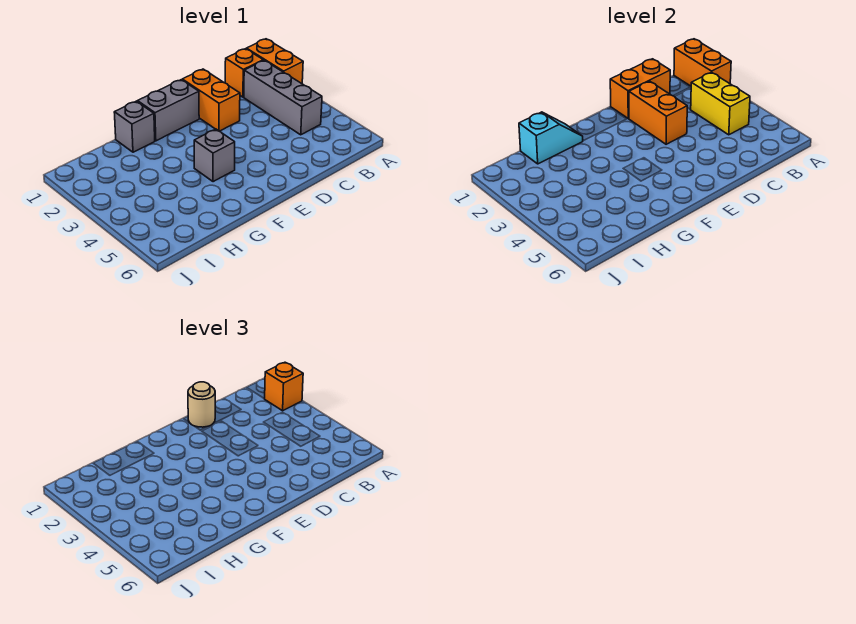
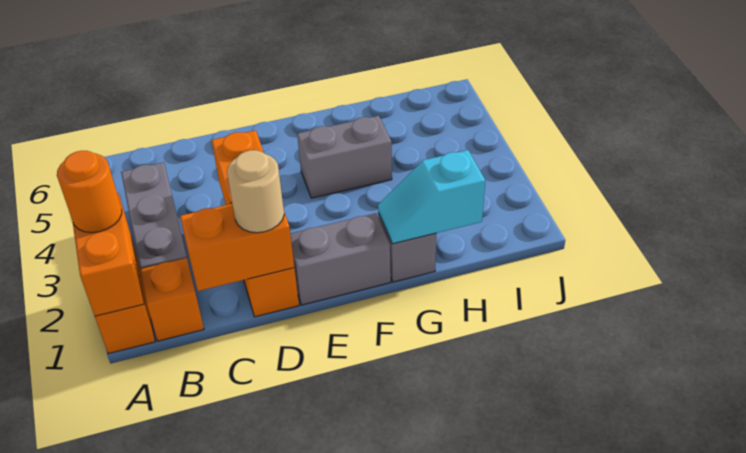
orange 1x1 brick [265,362,303,411] -> orange 1x1 round brick [57,151,122,233]
yellow 1x2 brick [690,72,750,135] -> none
grey 1x1 brick [194,129,235,182] -> grey 1x2 brick [297,116,392,198]

